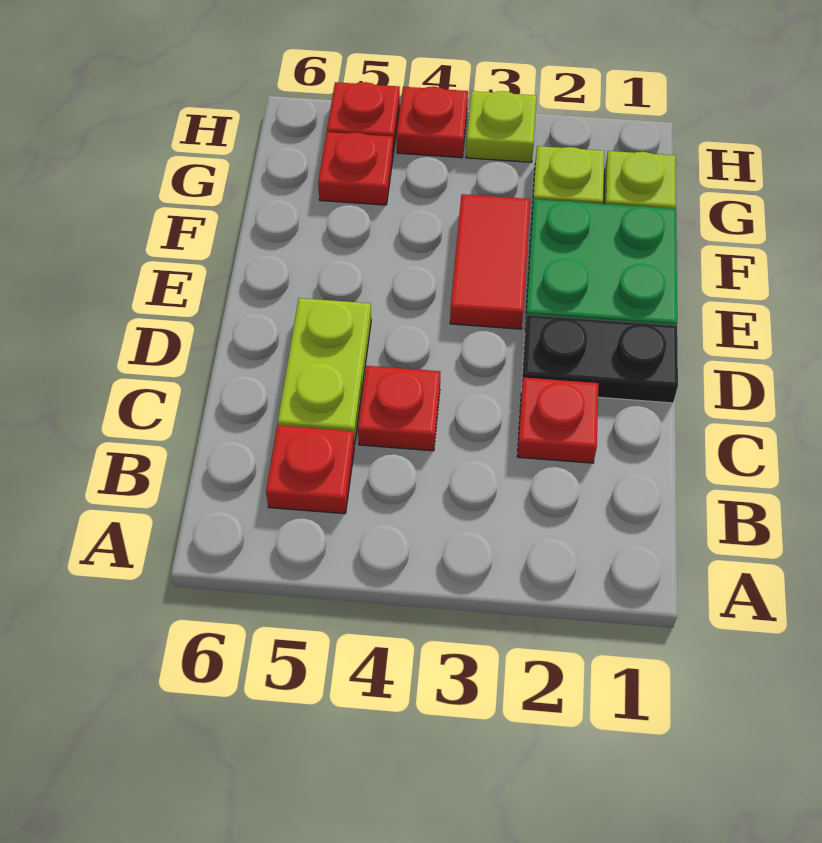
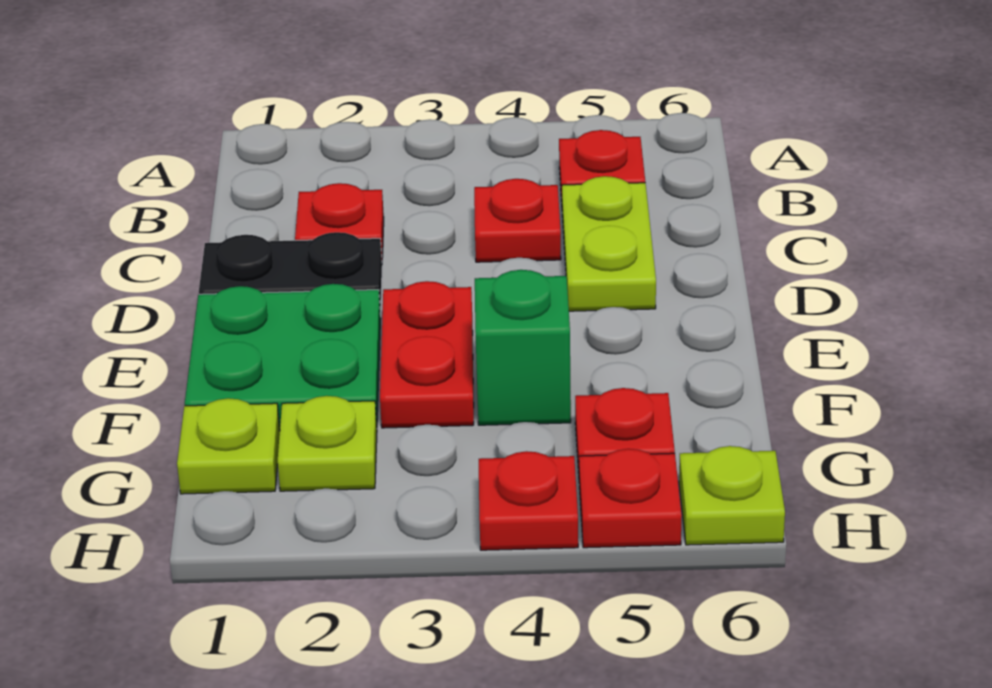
red 1x2 tile [450,194,530,329] -> red 1x2 plate [380,281,474,428]
none -> green 1x1 brick [475,270,571,425]
lime 1x1 plate [466,91,537,162] -> lime 1x1 plate moved to [679,446,785,545]

